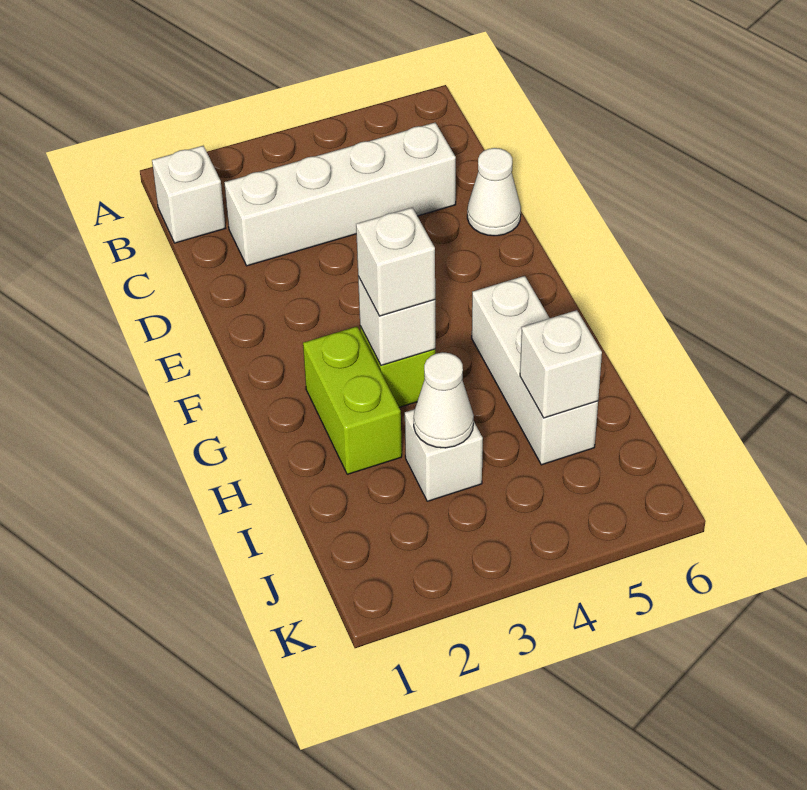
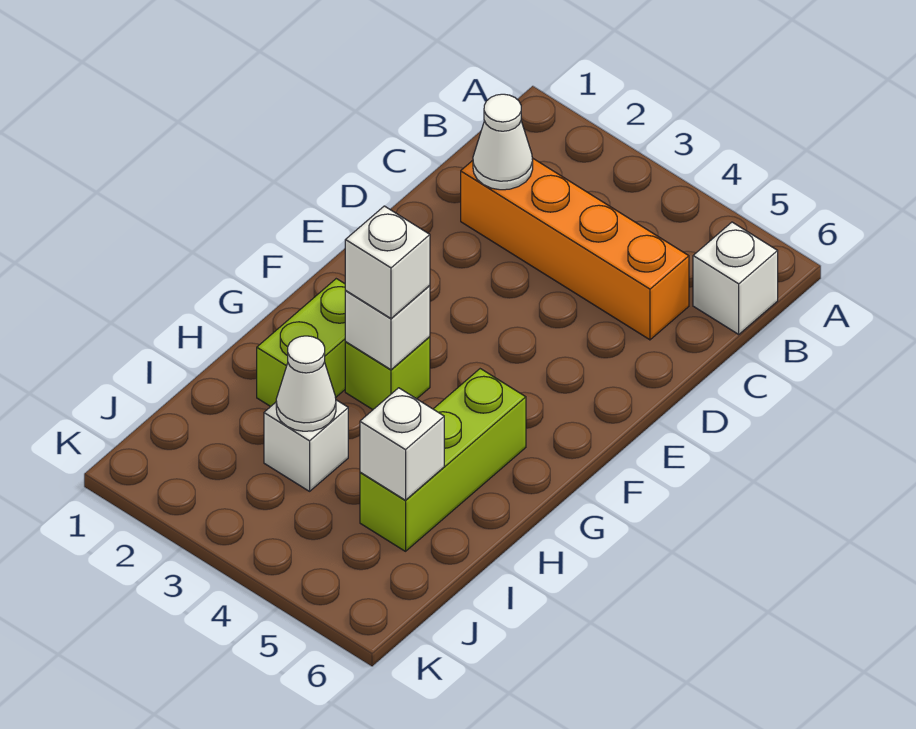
white 1x1 brick [152,146,225,243] -> white 1x1 brick moved to [693,222,778,334]
white 1x4 brick [224,123,456,266] -> orange 1x4 brick [461,158,689,340]
white 1x1 cone [467,148,521,236] -> white 1x1 cone moved to [473,94,533,190]
white 1x3 brick [472,276,598,465] -> lime 1x3 brick [360,369,526,551]

